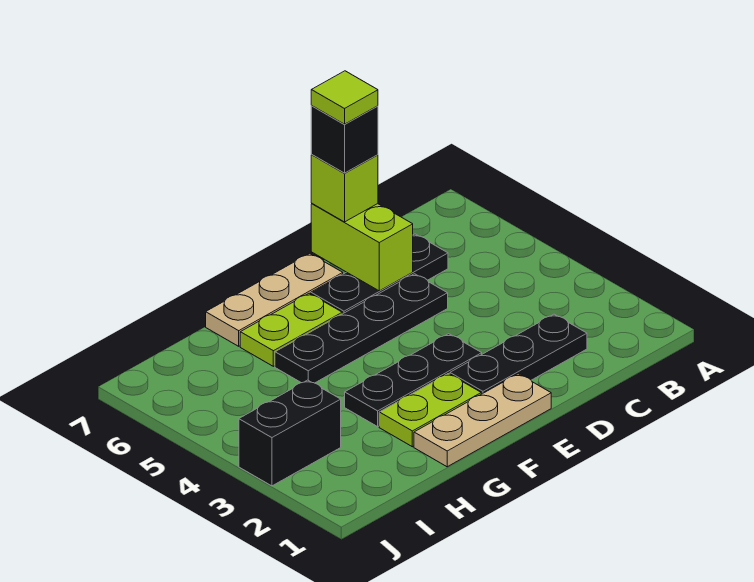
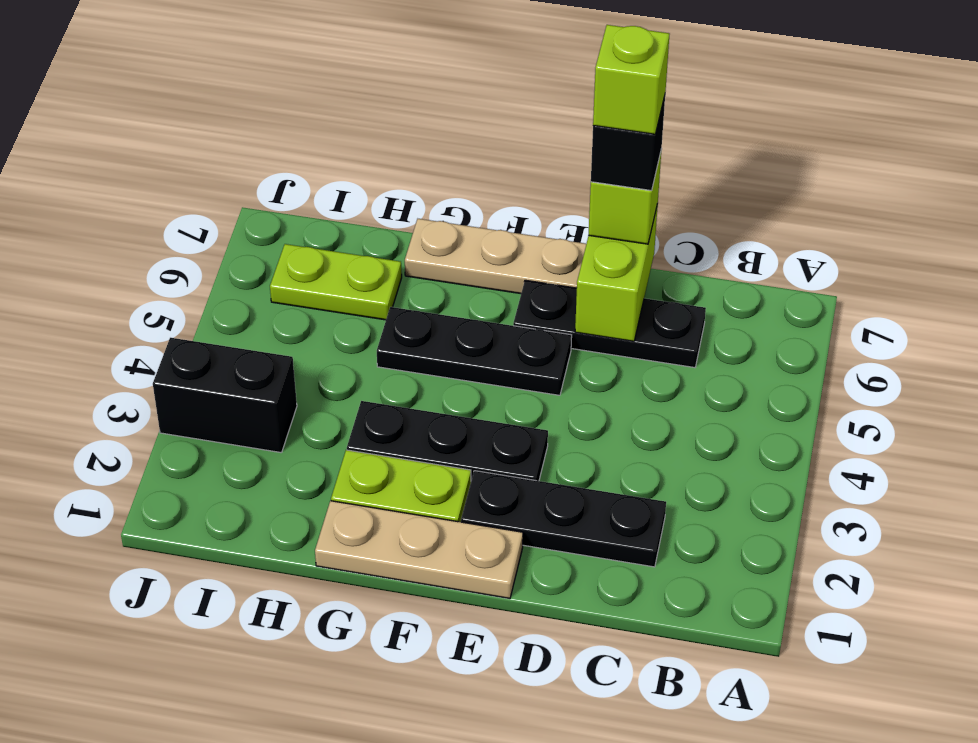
black 1x4 plate [275,274,448,383] -> black 1x3 plate [377,307,572,395]
lime 1x1 tile [311,71,378,124] -> lime 1x1 brick [593,25,669,134]
lime 1x2 plate [240,293,342,366] -> lime 1x2 plate moved to [270,244,402,320]

